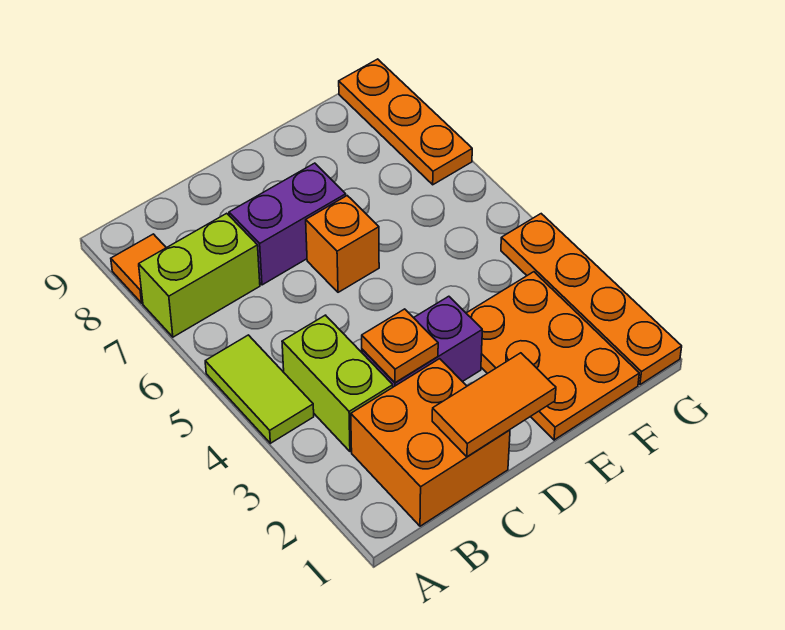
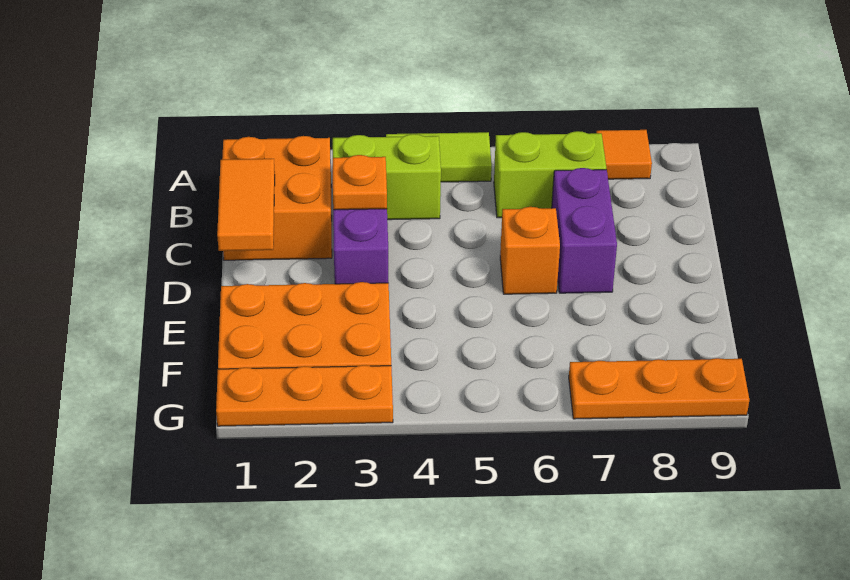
lime 1x2 brick [139,213,260,337] -> lime 1x2 brick turned to [494,131,606,218]
orange 1x4 plate [501,214,682,385] -> orange 1x3 plate [216,365,393,426]

